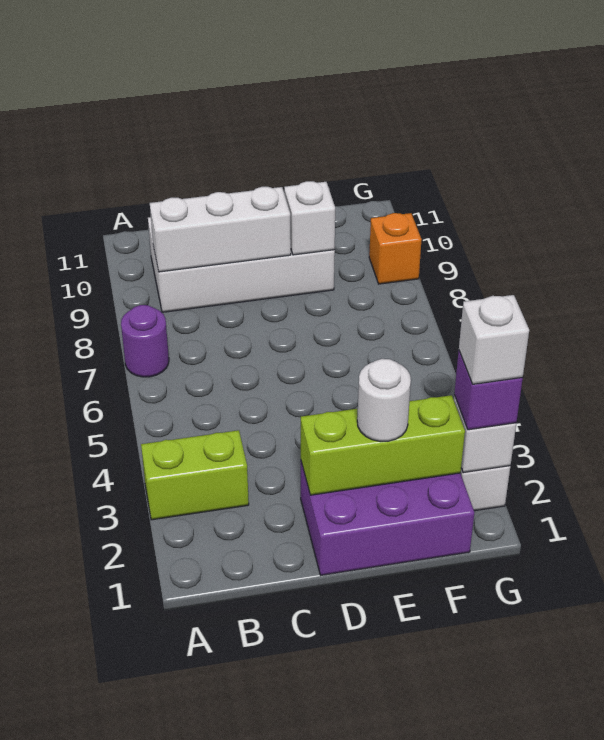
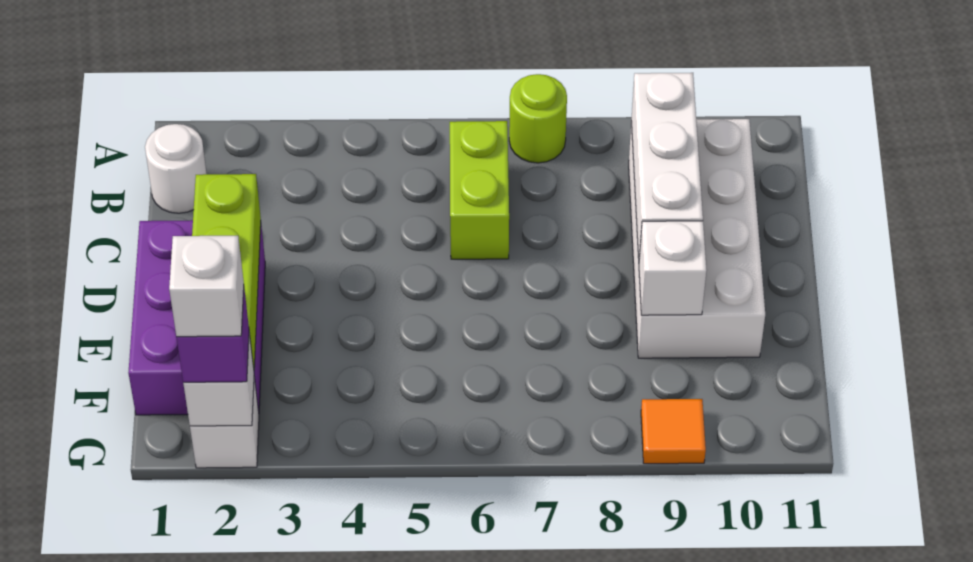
lime 1x2 brick [141,430,249,520] -> lime 1x2 brick moved to [450,121,509,259]
purple 1x1 round brick [121,305,169,377] -> lime 1x1 round brick [509,74,567,163]
white 1x1 round brick [357,359,411,441] -> white 1x1 round brick moved to [145,124,206,213]
orange 1x1 brick [369,213,422,284] -> orange 1x1 tile [641,399,706,464]

